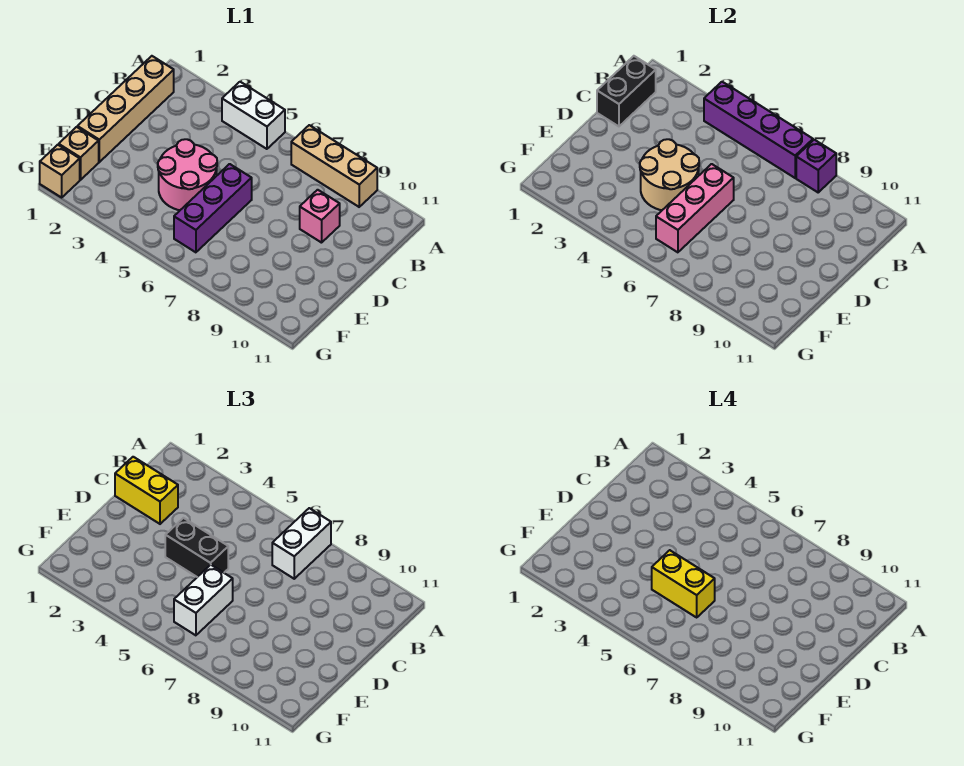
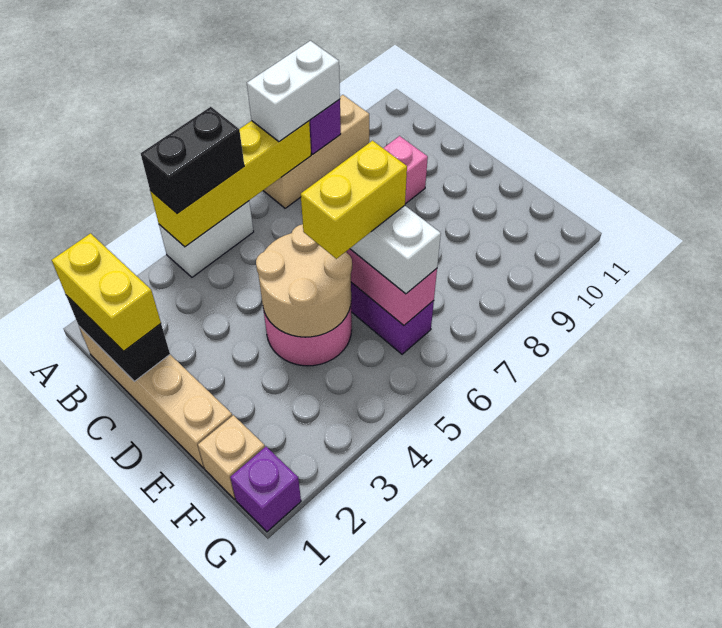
purple 1x4 brick [704,82,813,178] -> yellow 1x4 brick [150,121,311,247]
white 1x2 brick [272,508,331,579] -> white 1x2 brick turned to [247,41,340,142]
yellow 1x2 brick [115,457,178,524] -> yellow 1x2 brick turned to [52,233,161,351]
black 1x2 brick [165,518,228,577] -> black 1x2 brick moved to [141,107,244,213]
tan 1x1 brick [40,145,80,197] -> purple 1x1 brick [230,447,301,532]

